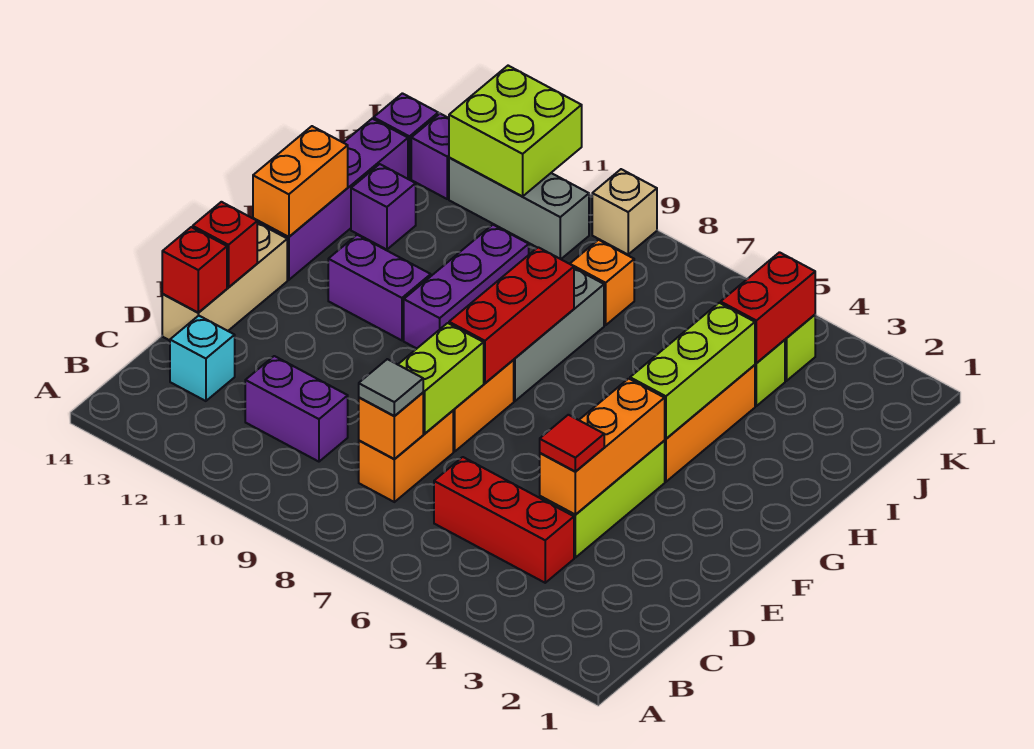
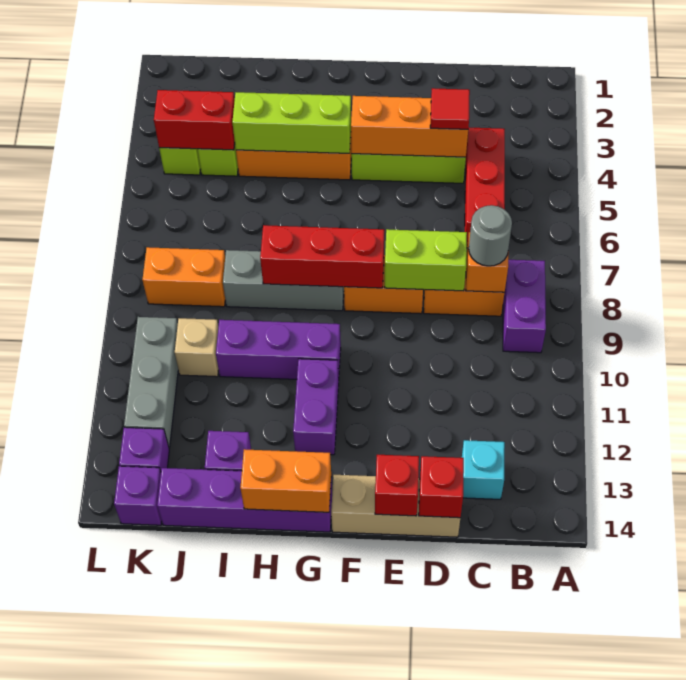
grey 1x1 tile [359,359,423,416] -> grey 1x1 round brick [469,205,512,266]
purple 1x2 brick [245,356,348,462] -> purple 1x2 brick moved to [503,260,546,353]
orange 1x1 brick [570,240,634,325] -> orange 1x2 brick [142,247,225,307]
lime 2x2 brick [449,66,582,196] -> none
tan 1x1 brick [592,169,657,254] -> tan 1x1 brick moved to [175,318,219,377]

